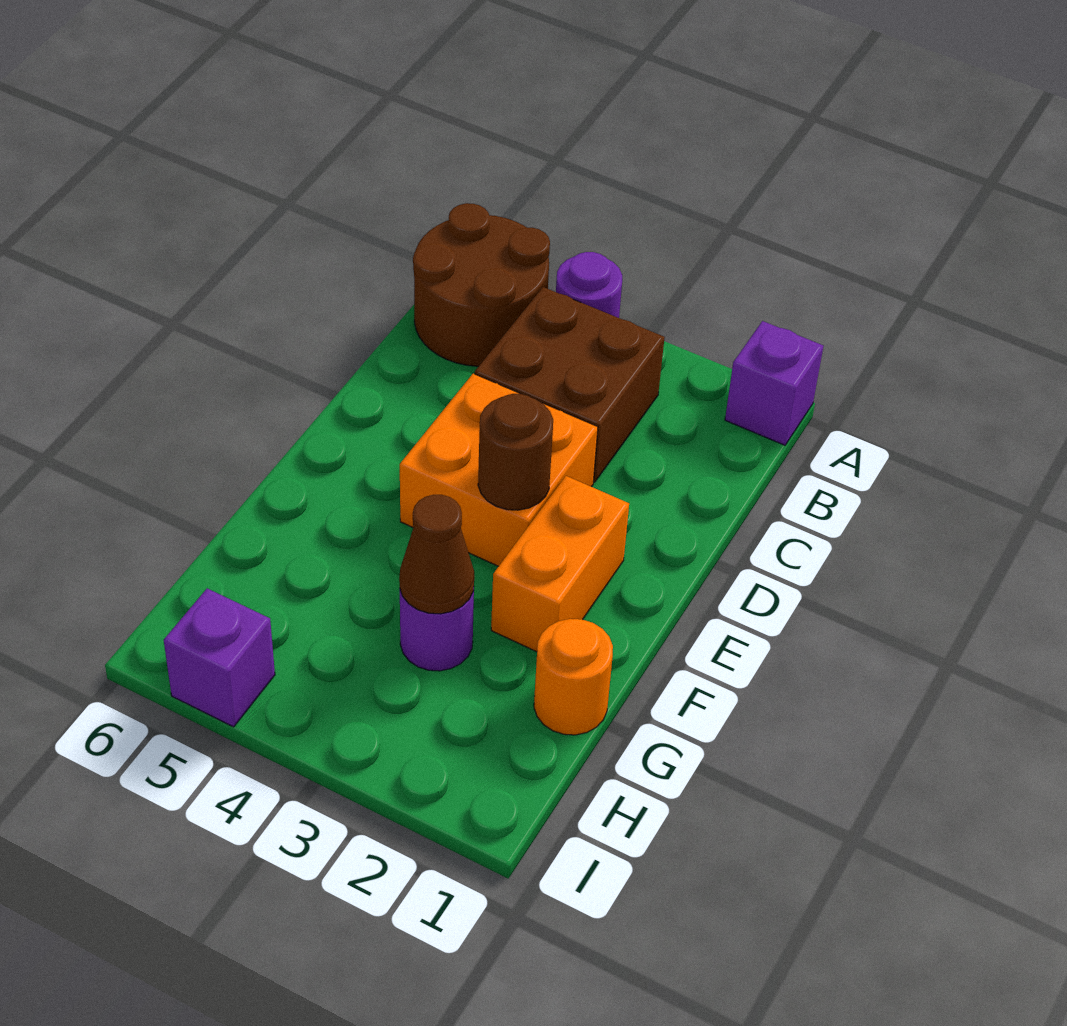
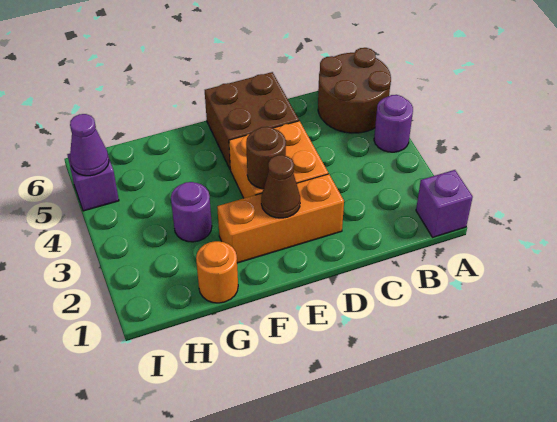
brown 2x2 brick [475,287,665,482] -> brown 2x2 brick moved to [205,72,299,170]
orange 1x2 brick [491,476,629,652] -> orange 1x3 brick [217,174,344,263]
brown 1x1 cone [399,495,474,614] -> brown 1x1 cone moved to [261,155,300,218]
none -> purple 1x1 cone [70,114,109,176]

